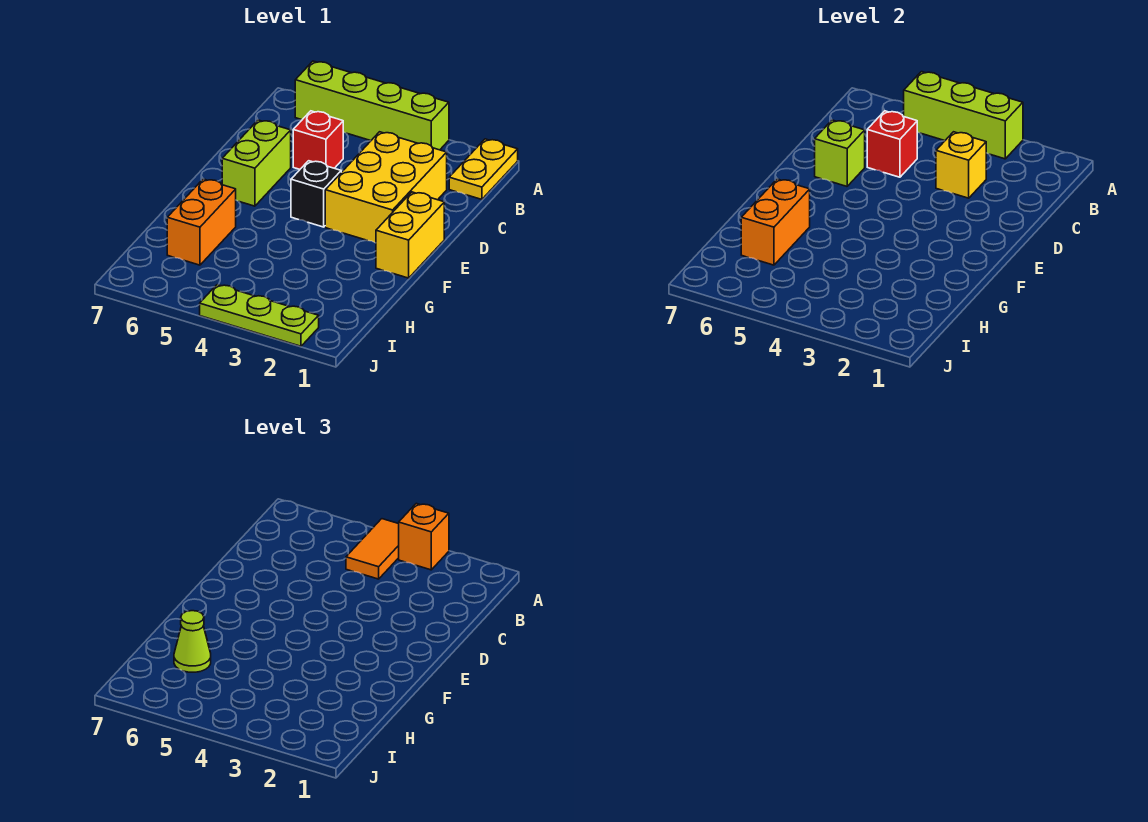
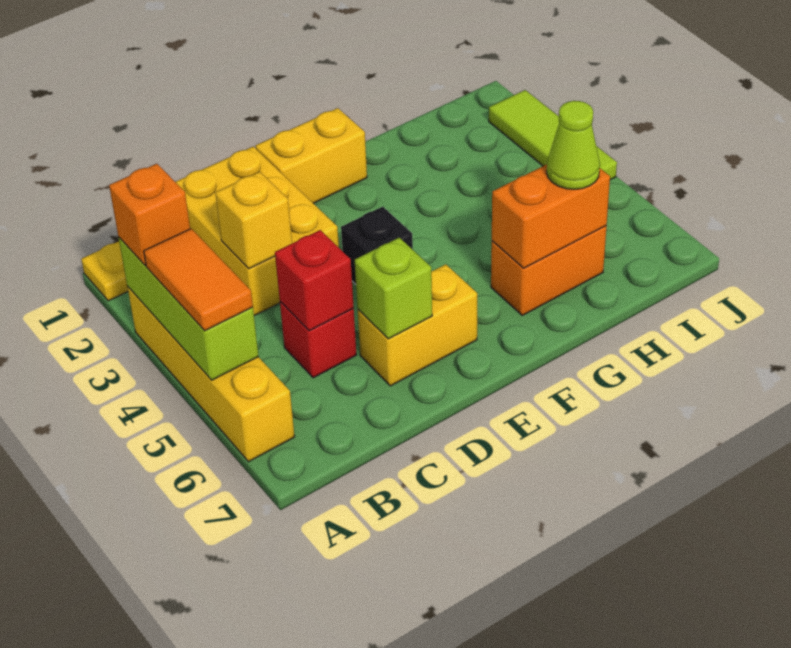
lime 1x4 brick [295,61,449,150] -> yellow 1x4 brick [127,286,295,462]
orange 1x2 tile [346,519,399,579] -> orange 1x2 tile turned to [144,229,253,331]
yellow 2x3 brick [325,132,447,243] -> yellow 2x3 brick turned to [176,146,339,316]
lime 1x2 brick [222,120,291,206] -> yellow 1x2 brick [357,264,477,386]
lime 1x3 plate [200,285,319,346] -> lime 1x3 tile [489,90,617,180]

